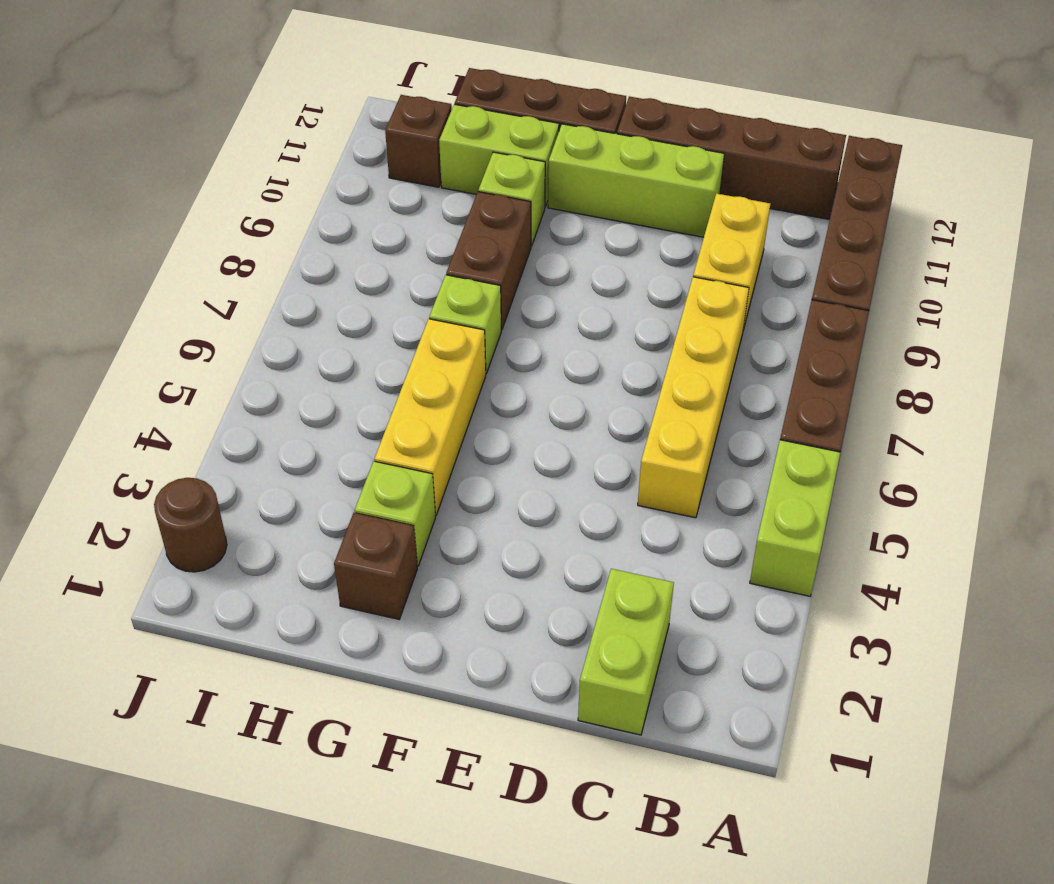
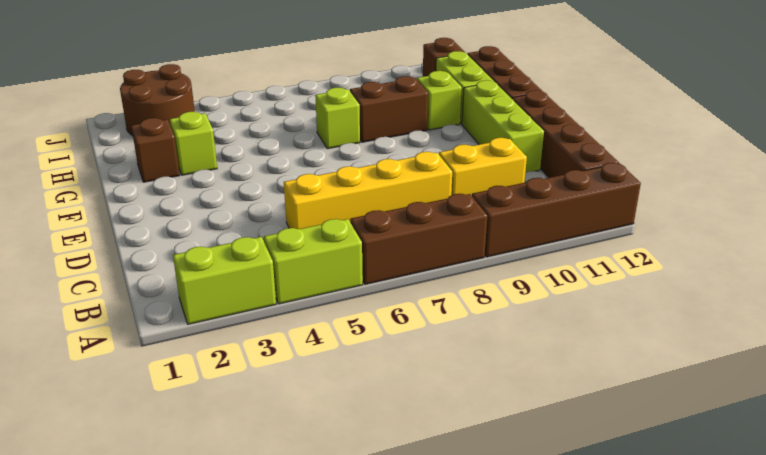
lime 1x2 brick [578,569,674,735] -> lime 1x2 brick moved to [173,237,276,324]
yellow 1x3 brick [374,319,486,515] -> none
brown 1x1 round brick [154,478,227,572] -> brown 2x2 round brick [120,64,195,136]

